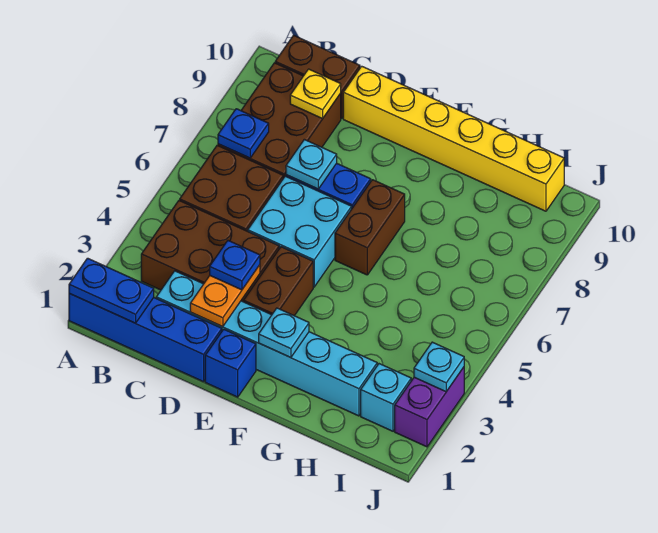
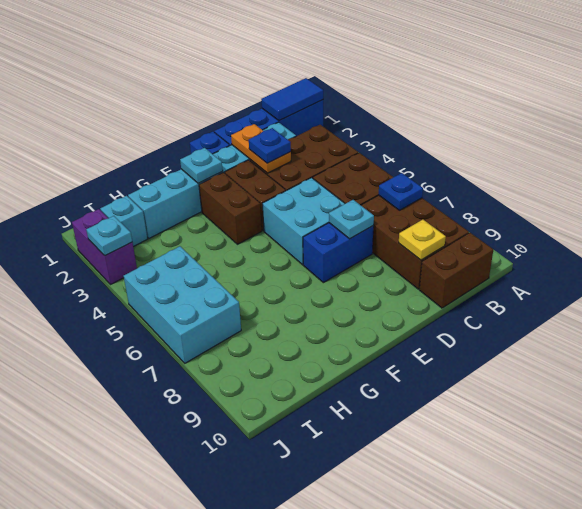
blue 1x2 plate [69,258,154,323] -> blue 1x2 tile [261,78,323,121]
yellow 1x6 brick [343,66,564,211] -> none
brown 1x2 brick [335,180,405,275] -> brown 1x2 brick moved to [199,173,262,244]
none -> cyan 2x3 brick [124,246,241,363]

